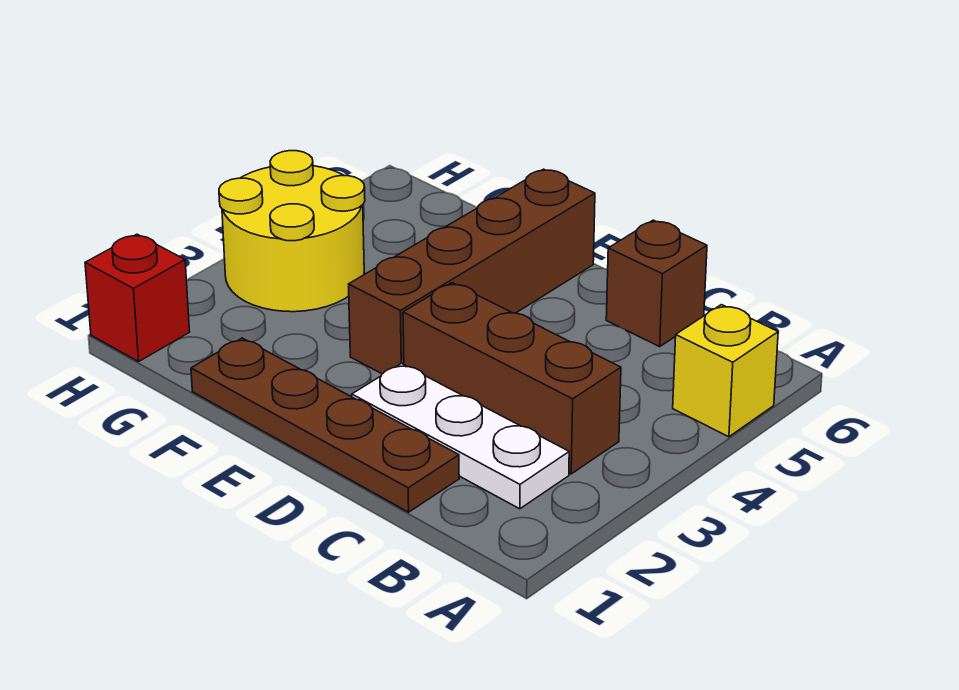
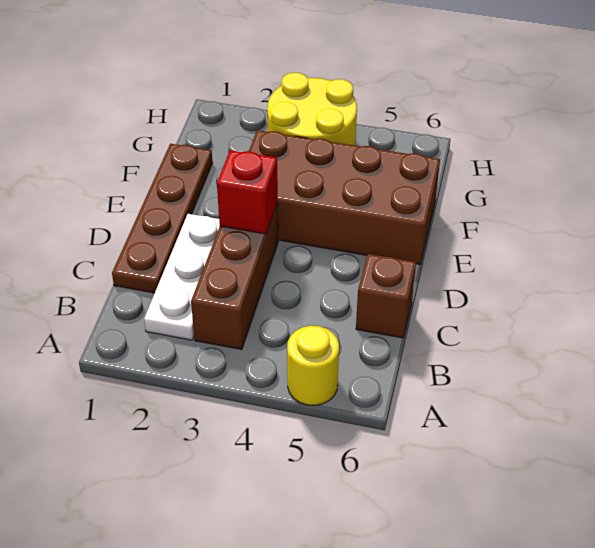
yellow 1x1 brick [673,305,778,437] -> yellow 1x1 round brick [287,326,339,406]
brown 1x4 brick [349,169,595,374] -> brown 2x4 brick [249,130,440,264]
red 1x1 brick [85,234,190,362] -> red 1x1 brick moved to [217,150,278,234]

